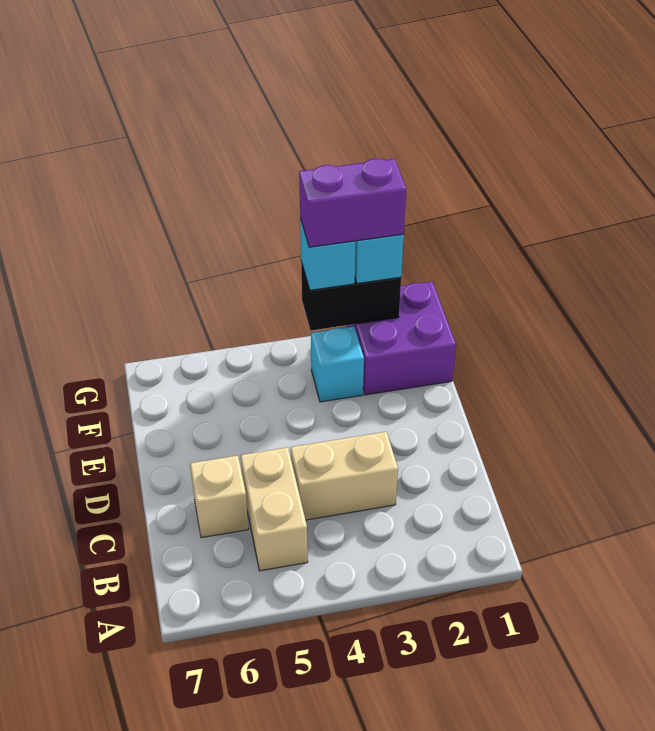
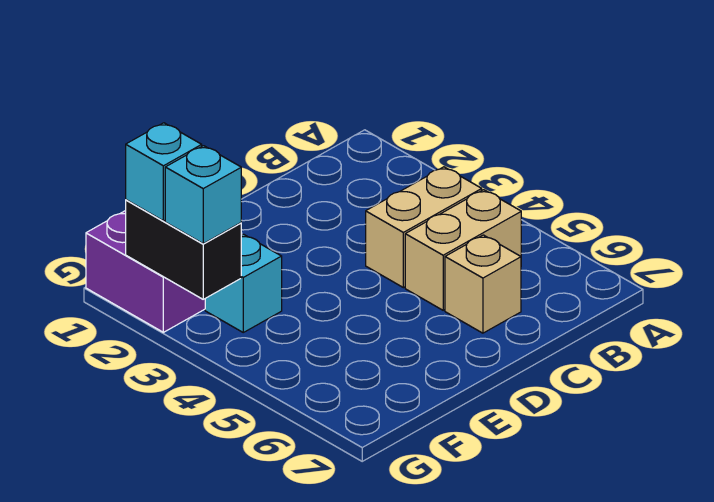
tan 1x2 brick [291,432,398,520] -> tan 1x2 brick turned to [366,167,482,288]
purple 1x2 brick [299,159,406,247] -> none

